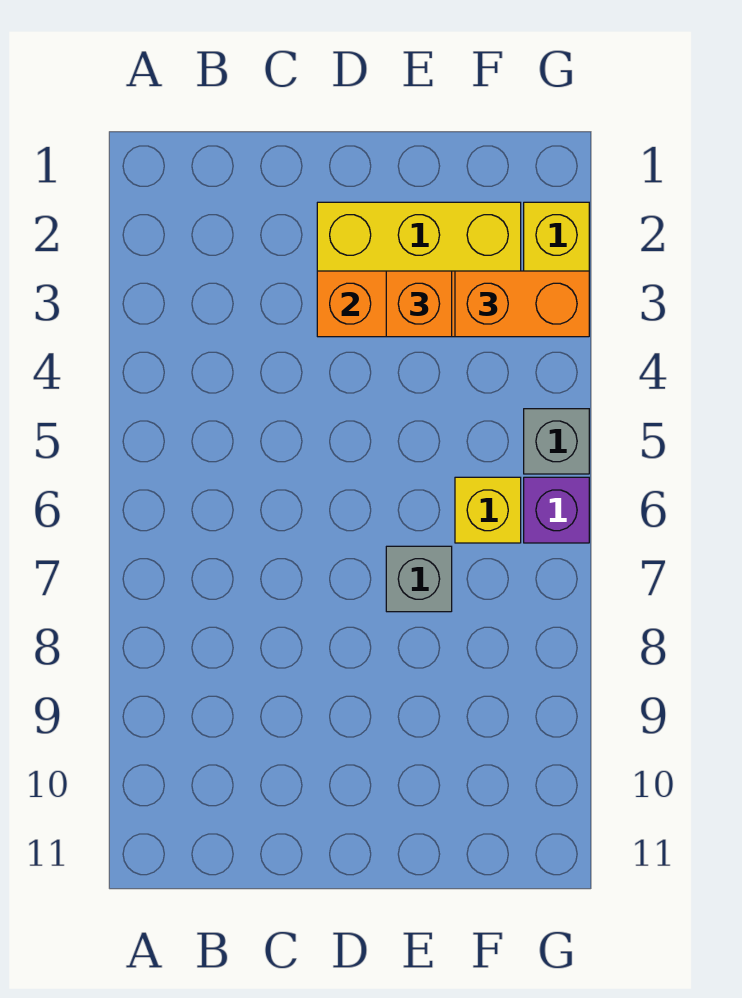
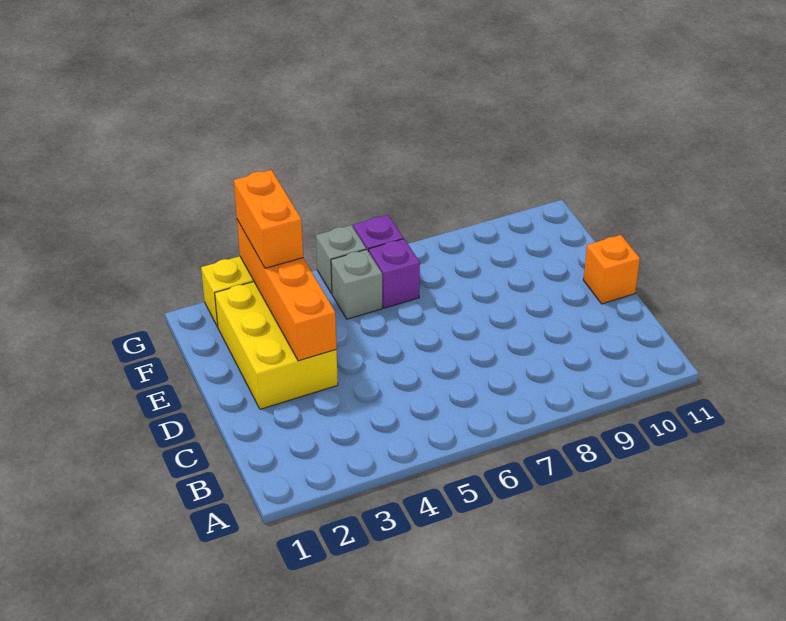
orange 1x1 brick [386,271,452,337] -> orange 1x1 brick moved to [583,235,640,304]
grey 1x1 brick [386,546,452,612] -> grey 1x1 brick moved to [331,249,382,319]
yellow 1x1 brick [455,477,521,543] -> purple 1x1 brick [369,239,420,308]

